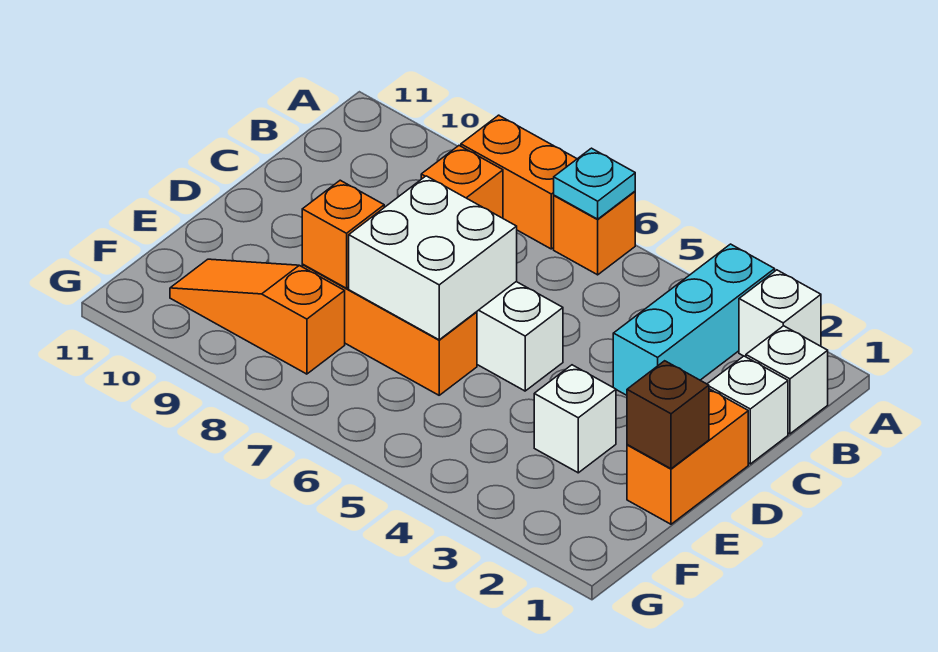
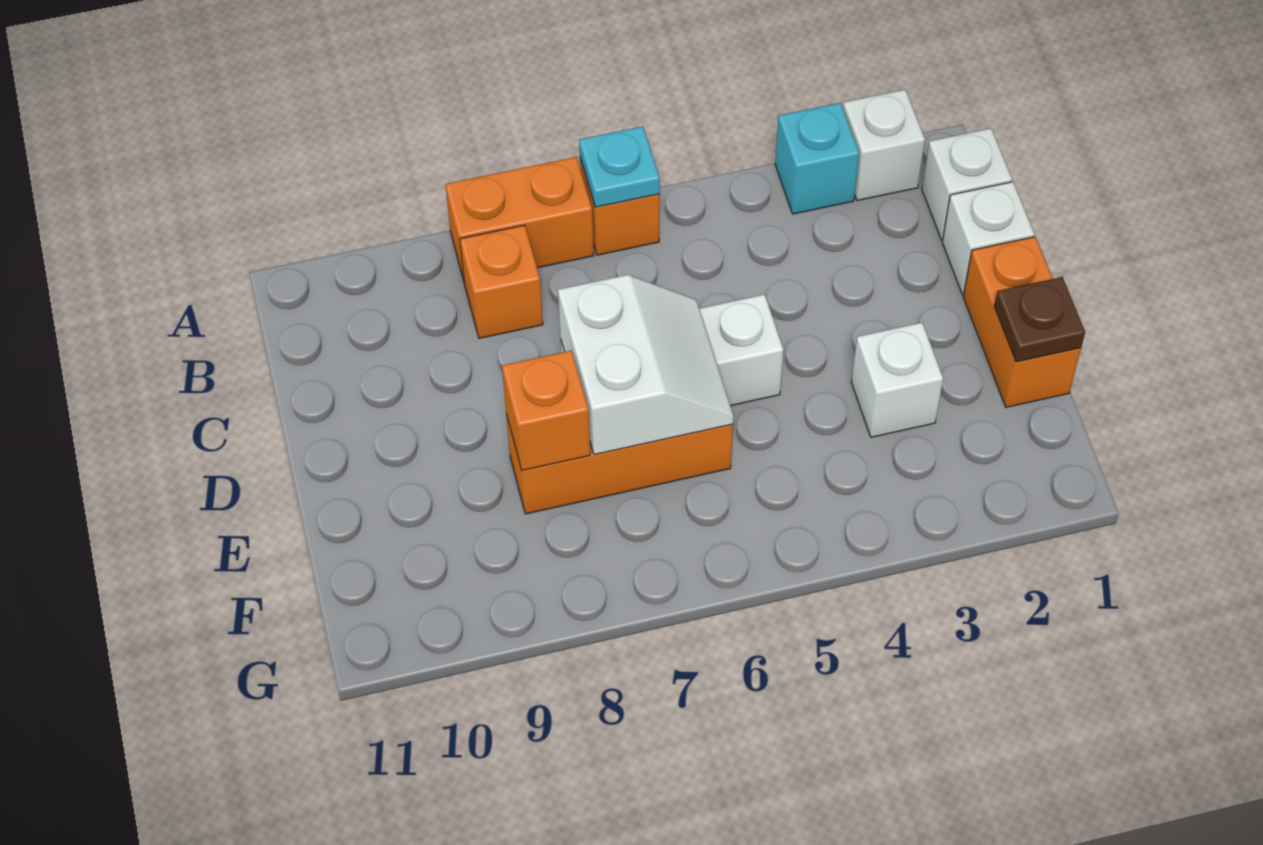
cyan 1x3 brick [613,244,775,395] -> cyan 1x1 brick [775,103,859,214]
white 2x2 brick [349,176,517,340] -> white 2x2 slope [558,275,733,455]
brown 1x1 brick [627,361,709,469] -> brown 1x1 plate [994,277,1085,362]
orange 1x3 slope [170,259,345,374] -> none

